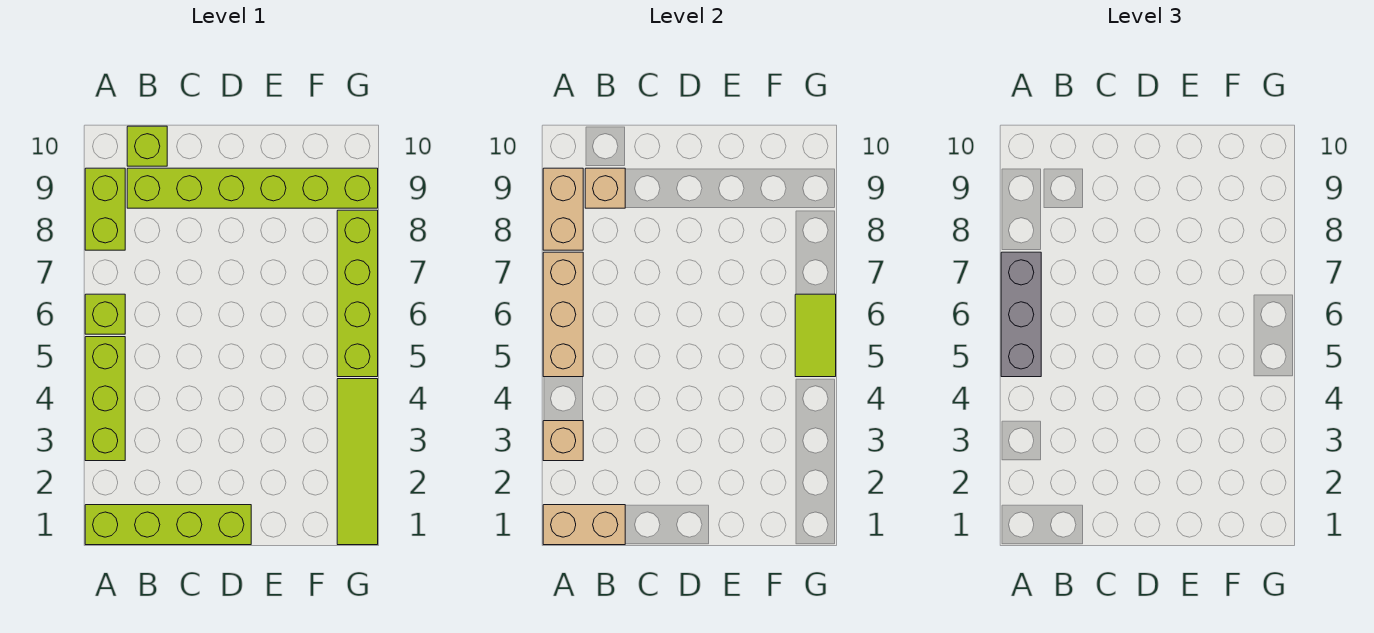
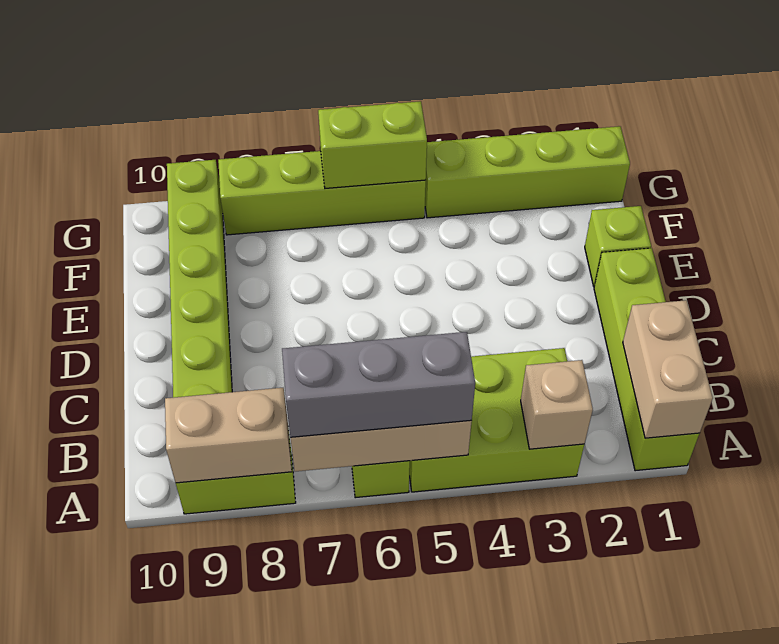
lime 1x3 brick [85,337,125,461] -> lime 2x3 brick [409,348,584,492]
tan 1x1 brick [585,168,625,208] -> none
lime 1x1 brick [127,126,167,166] -> lime 1x1 brick moved to [585,206,651,286]
lime 1x4 tile [337,379,378,545] -> lime 1x4 brick [425,126,630,218]
lime 1x2 tile [795,294,836,377] -> lime 1x2 brick [318,101,427,188]

